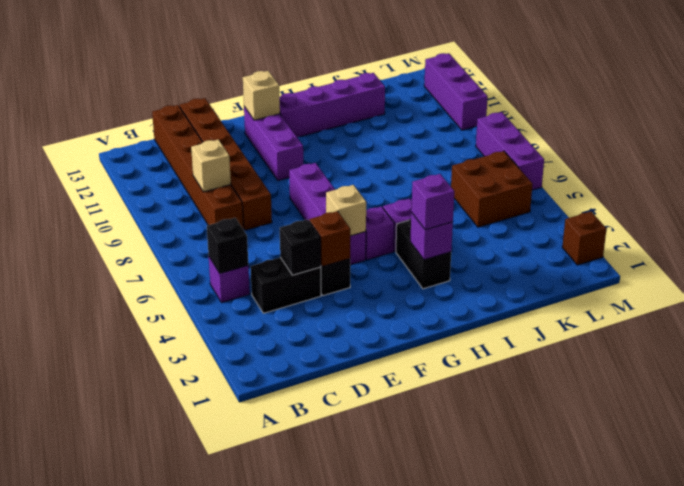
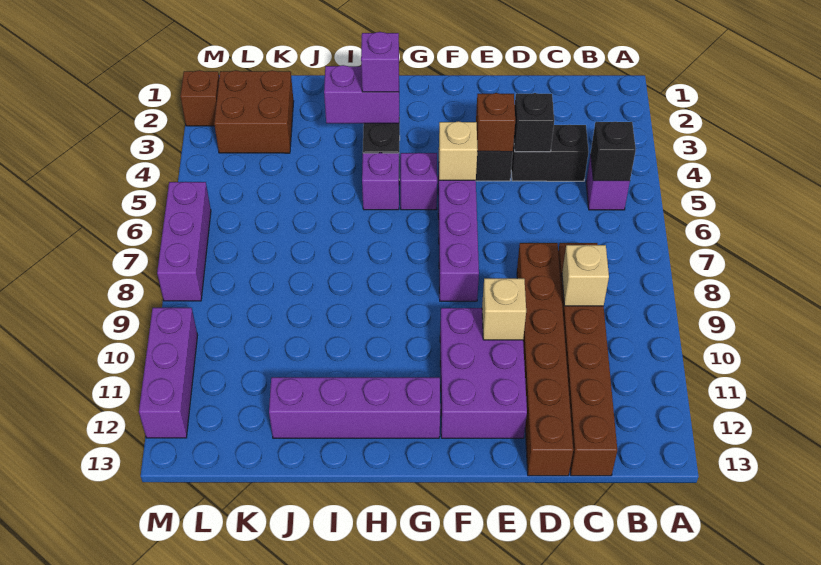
purple 1x3 brick [244,107,303,181] -> purple 2x3 brick [440,308,527,438]
tan 1x1 brick [243,71,280,120] -> tan 1x1 brick moved to [482,278,526,340]
purple 1x1 brick [410,213,453,260] -> purple 1x2 brick [324,65,399,123]
brown 2x2 brick [451,151,533,227] -> brown 2x2 brick moved to [214,70,294,153]

